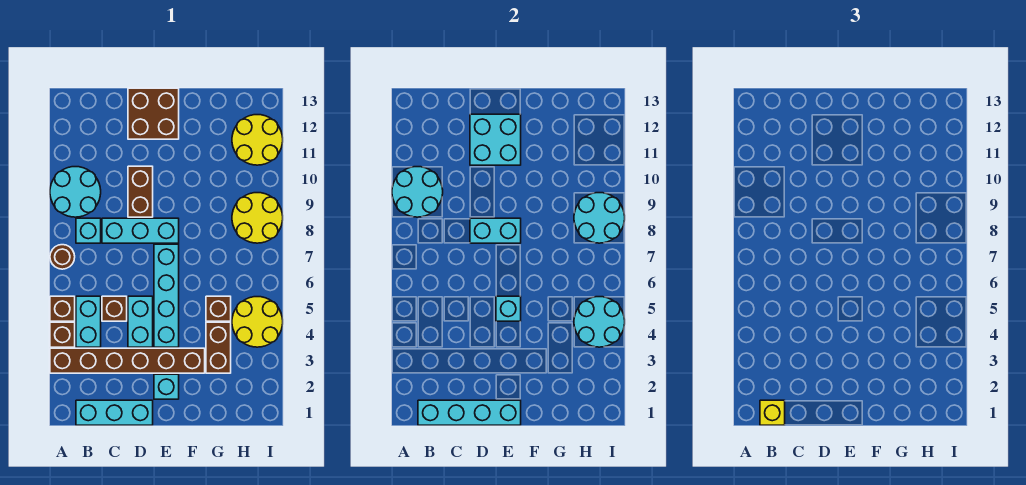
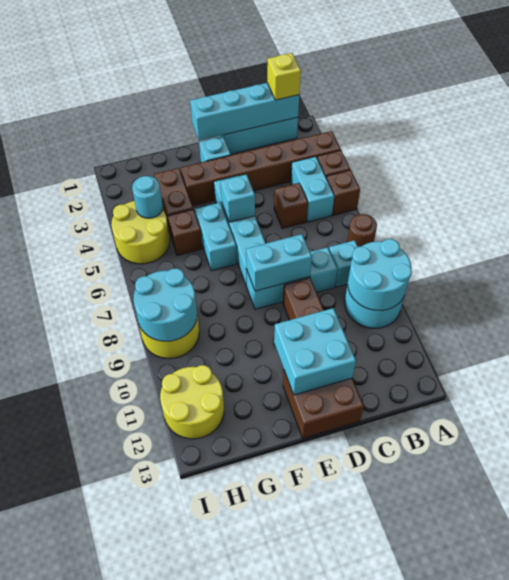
cyan 1x2 brick [128,296,153,347] -> cyan 1x2 brick moved to [195,203,237,271]
cyan 2x2 round brick [574,297,625,347] -> cyan 1x1 round brick [132,176,163,218]

